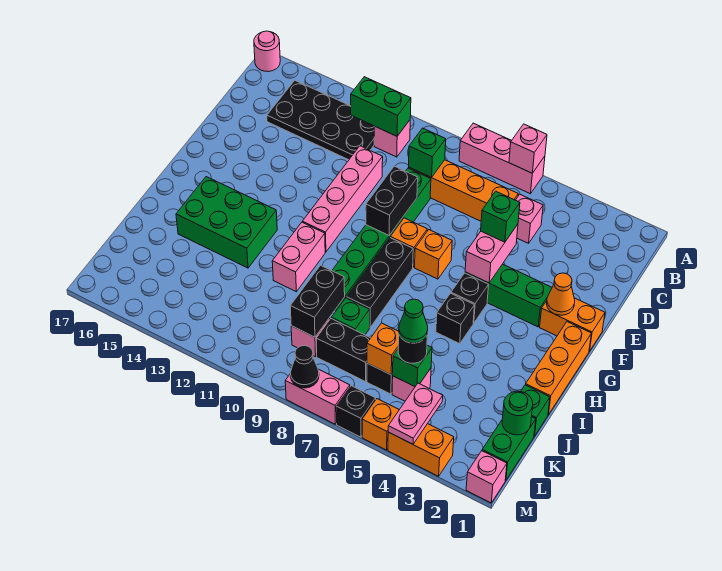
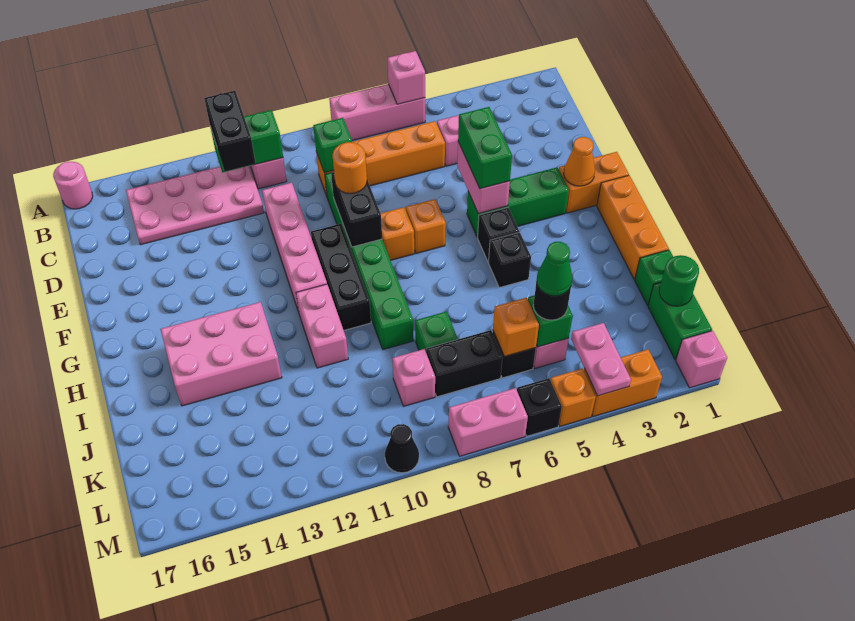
black 2x4 plate [267,80,375,160] -> pink 2x4 plate [126,166,264,245]
green 1x1 brick [481,191,520,242] -> green 1x2 brick [458,107,512,189]
none -> orange 1x1 round brick [333,142,367,194]
black 1x3 brick [346,238,413,327] -> black 1x3 brick moved to [311,224,371,330]
green 2x3 brick [176,177,277,268] -> pink 2x3 brick [160,302,282,406]
black 1x2 brick [290,265,345,337] -> black 1x2 brick moved to [204,91,256,171]
black 1x1 cone [291,346,319,388] -> black 1x1 cone moved to [385,424,419,473]

